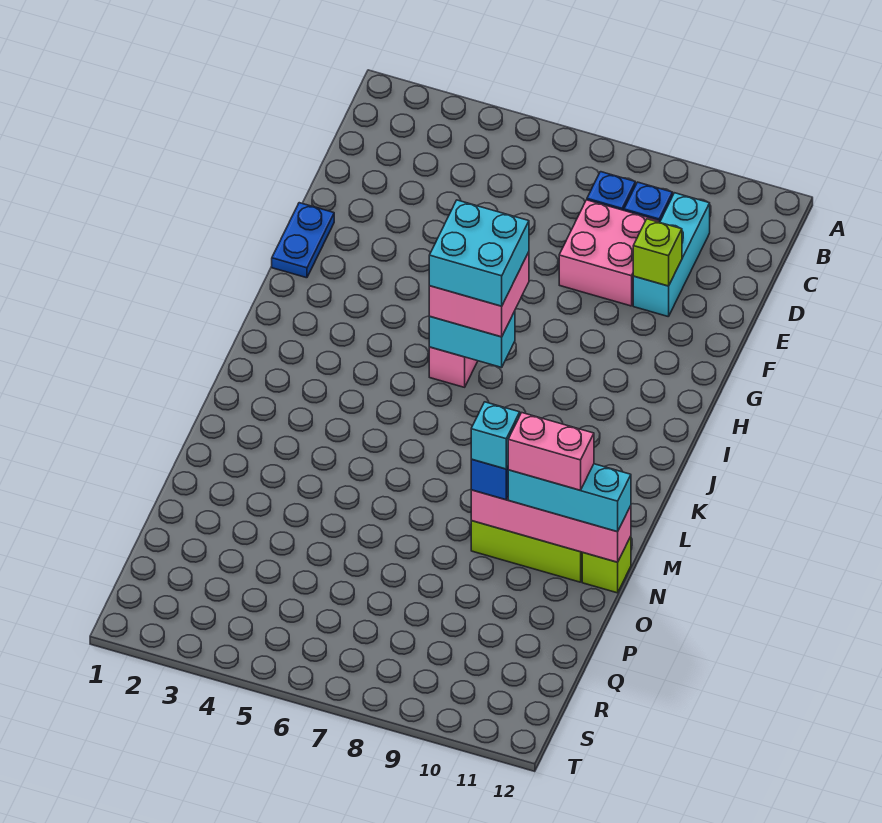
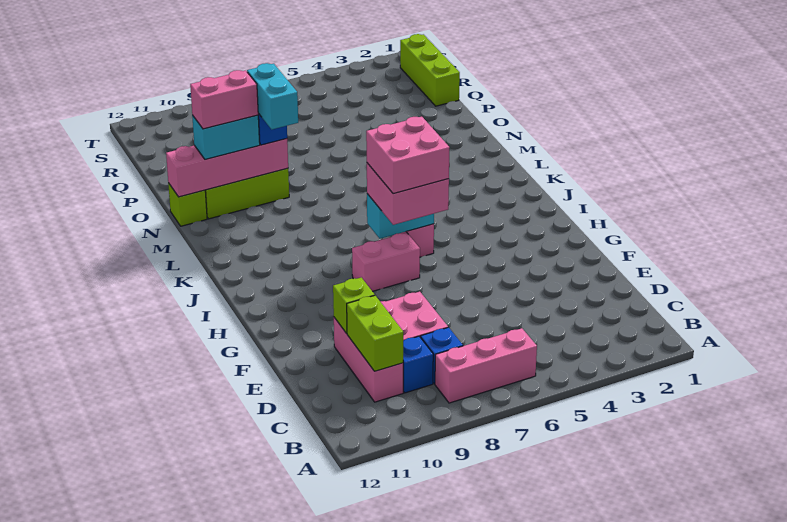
none -> pink 1x3 brick [435,328,537,403]
cyan 1x3 brick [633,193,710,317] -> pink 1x3 brick [334,318,403,402]
none -> lime 1x2 brick [347,296,403,371]
blue 1x2 plate [272,203,334,278] -> none
cyan 2x2 brick [429,200,529,306] -> pink 2x2 brick [366,117,450,194]
none -> pink 1x2 brick [352,233,420,291]
cyan 1x1 brick [471,402,520,469] -> cyan 1x2 brick [247,63,298,130]
cyan 1x3 brick [508,464,631,532] -> cyan 1x2 brick [192,115,260,160]
none -> lime 1x3 brick [400,34,460,106]

